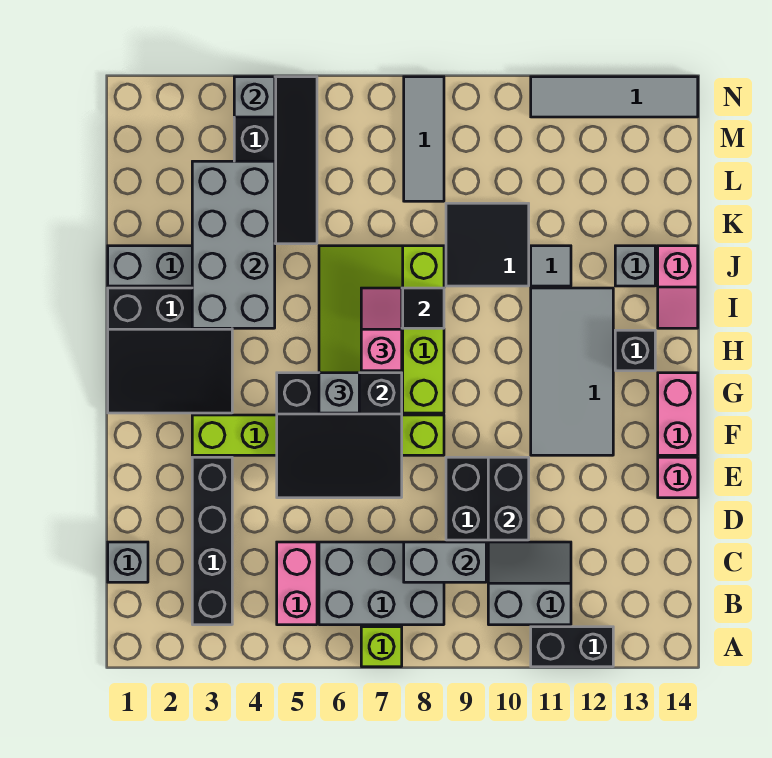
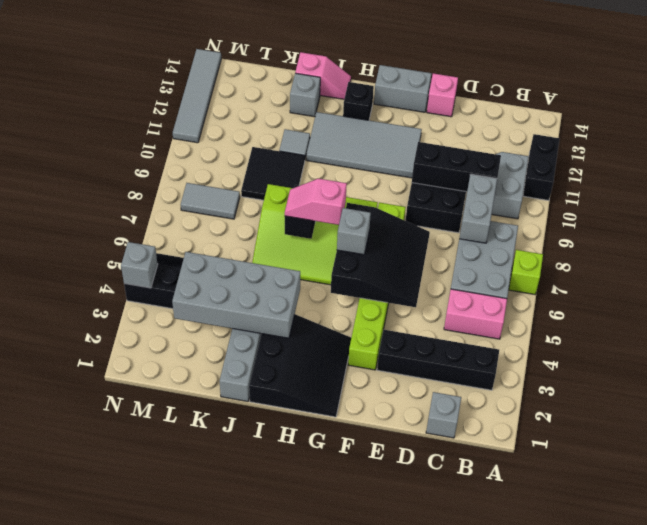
black 1x2 brick [488,457,529,540] -> black 1x3 brick [412,142,501,192]
pink 1x2 brick [658,373,698,455] -> grey 1x2 brick [374,65,431,112]
grey 1x3 tile [404,77,444,201] -> grey 1x2 tile [181,183,240,219]

